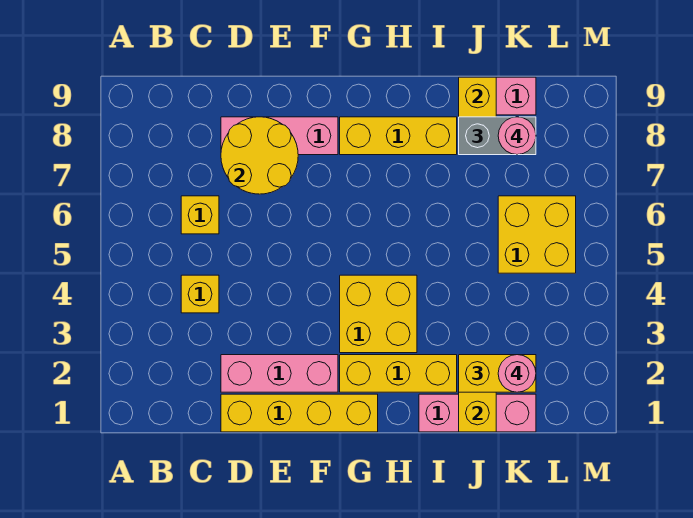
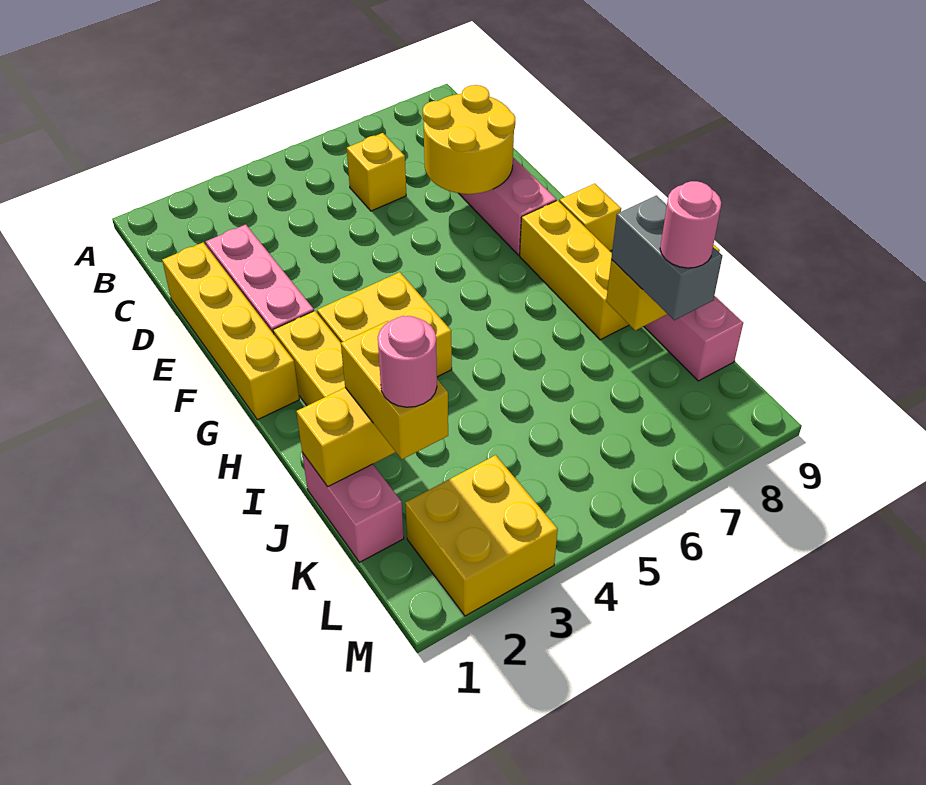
yellow 1x1 brick [181,275,219,313] -> yellow 1x1 brick moved to [559,184,621,251]
pink 1x3 brick [419,394,536,432] -> pink 1x2 brick [302,452,404,562]
yellow 2x2 brick [498,196,576,273] -> yellow 2x2 brick moved to [405,455,558,616]

